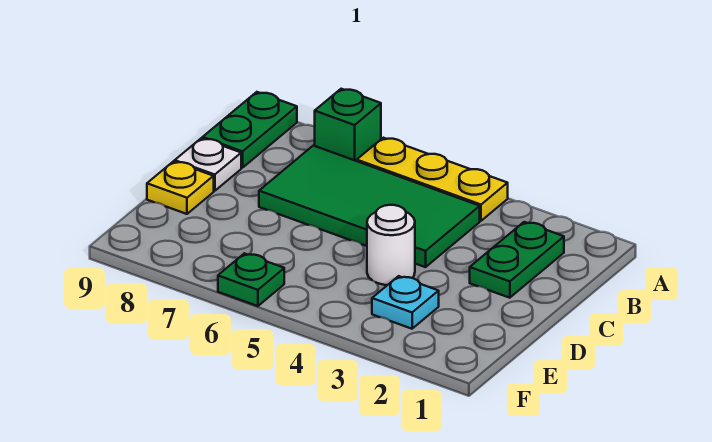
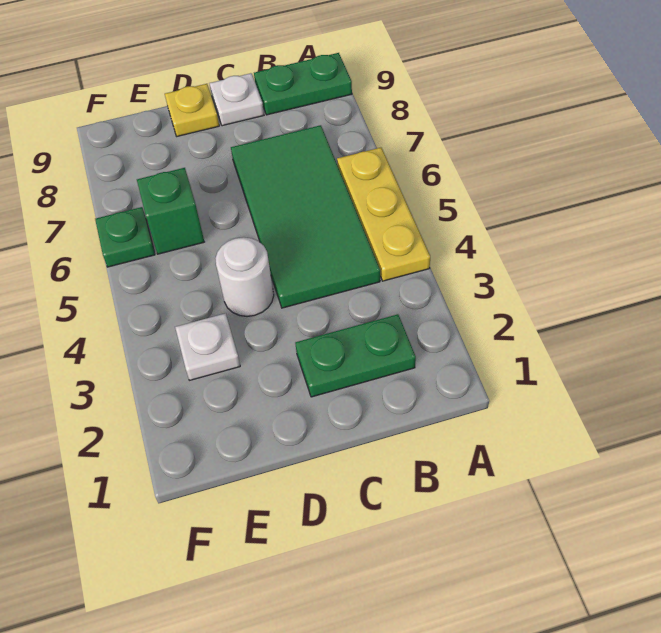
green 1x1 brick [315,89,381,161] -> green 1x1 brick moved to [137,168,204,254]
cyan 1x1 plate [372,276,439,329] -> white 1x1 plate [175,313,240,380]

